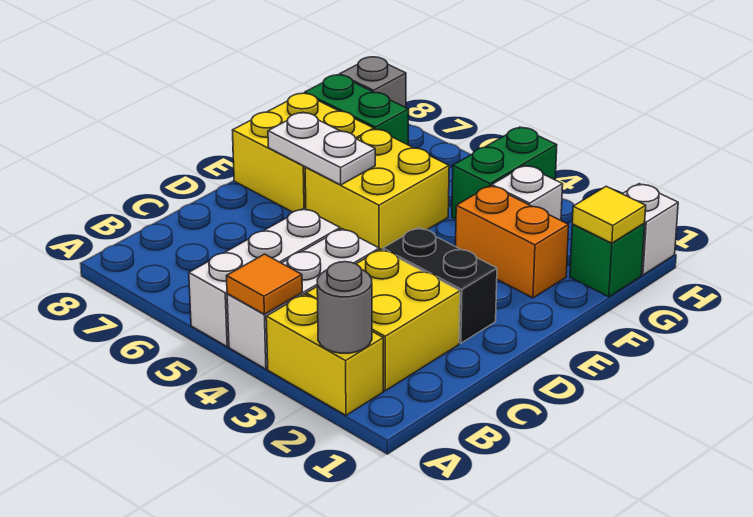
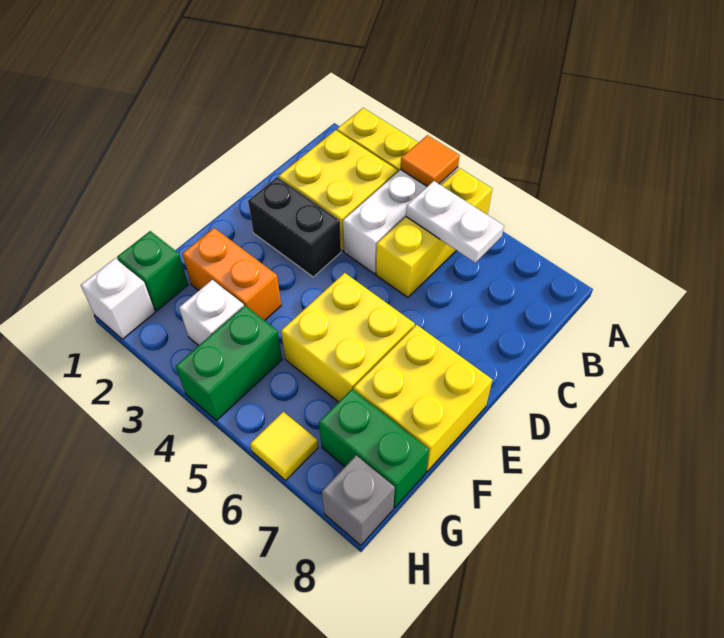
grey 1x1 round brick [317,262,372,353] -> none
white 1x3 brick [189,208,340,347] -> yellow 1x3 brick [376,168,492,298]
white 1x2 plate [268,112,375,185] -> white 1x2 plate moved to [406,181,504,263]
yellow 1x1 tile [572,186,646,243] -> yellow 1x1 tile moved to [250,412,318,480]

